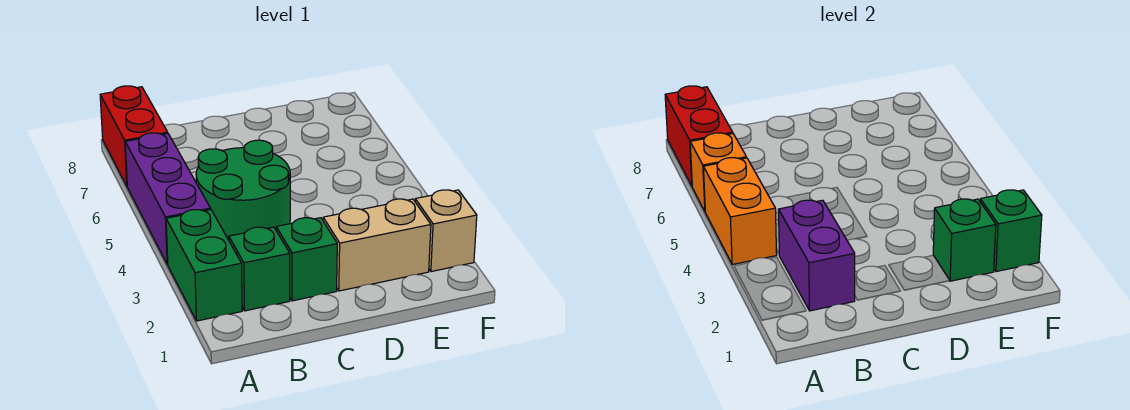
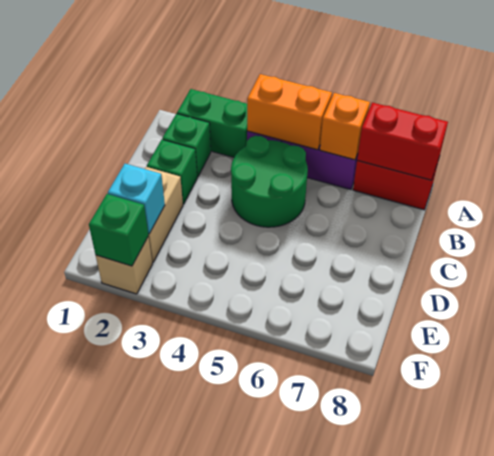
purple 1x2 brick [778,200,855,311] -> none
green 1x1 brick [933,199,996,281] -> cyan 1x1 brick [108,164,165,234]

